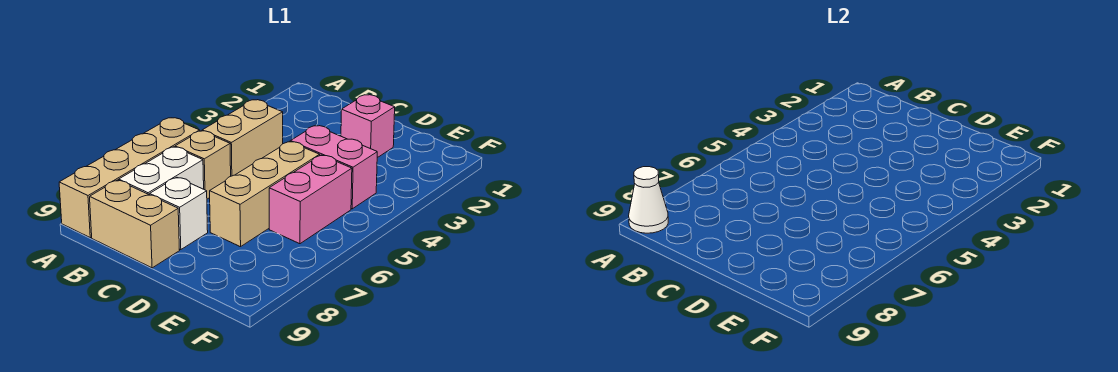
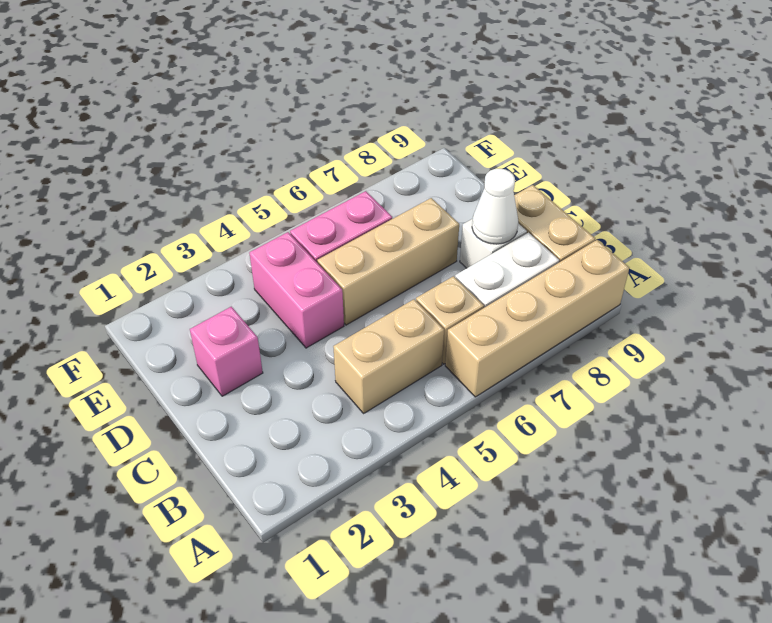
white 1x1 cone [629,167,668,233] -> white 1x1 cone moved to [472,169,518,244]

